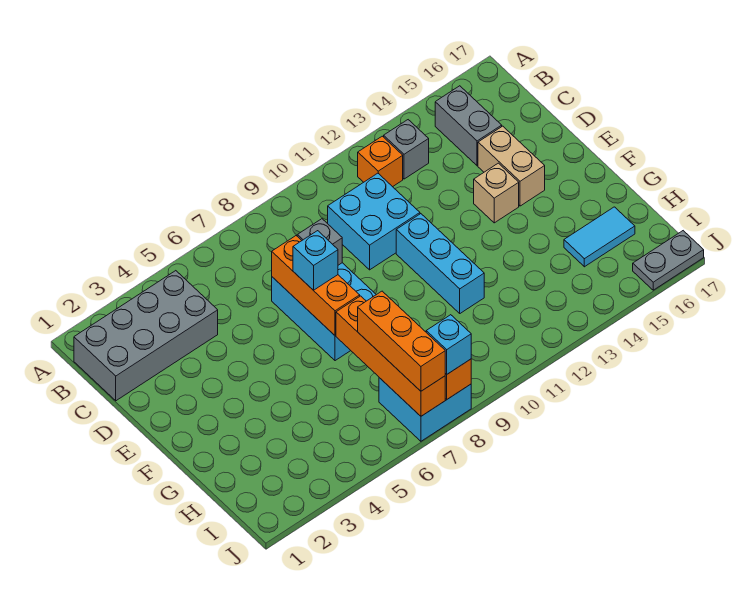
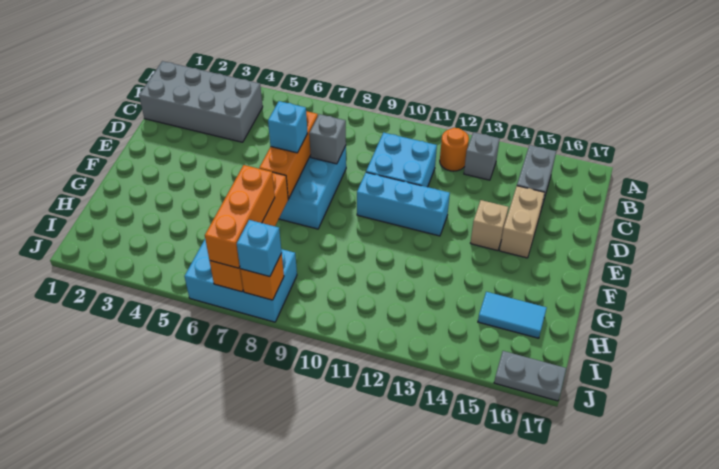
orange 1x1 brick [358,136,403,187] -> orange 1x1 round brick [440,128,469,171]
cyan 1x3 brick [396,214,484,313] -> cyan 1x3 brick turned to [357,172,450,236]
cyan 2x2 brick [379,378,471,441] -> cyan 2x3 brick [185,240,297,322]

